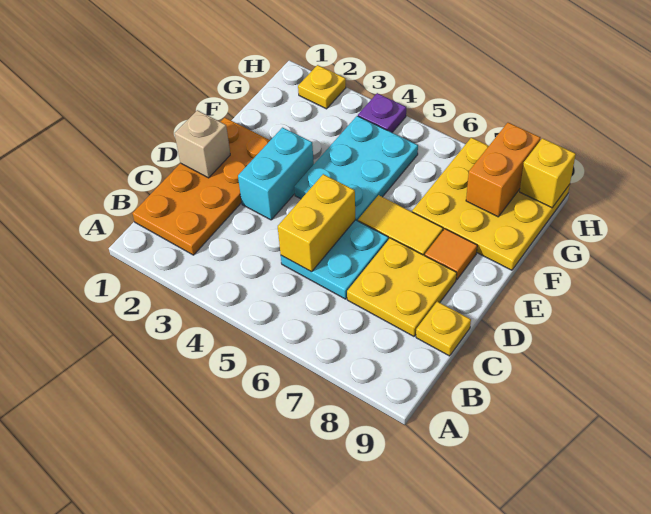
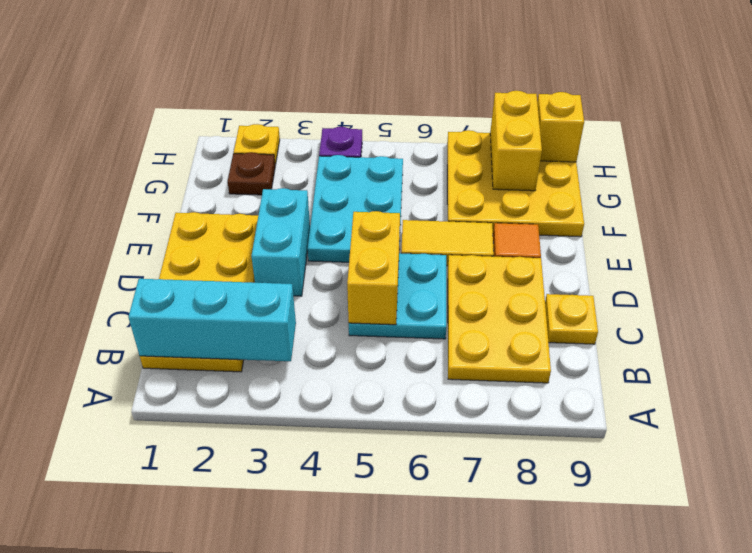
orange 2x4 plate [133,118,270,255] -> yellow 2x4 plate [140,212,258,372]
none -> cyan 1x3 brick [128,279,296,361]
yellow 2x2 plate [347,238,457,336] -> yellow 2x3 plate [448,255,551,383]
tan 1x1 brick [175,110,230,178] -> none
none -> brown 1x1 plate [228,152,275,195]
orange 1x2 brick [466,123,540,217] -> yellow 1x2 brick [490,91,542,191]

